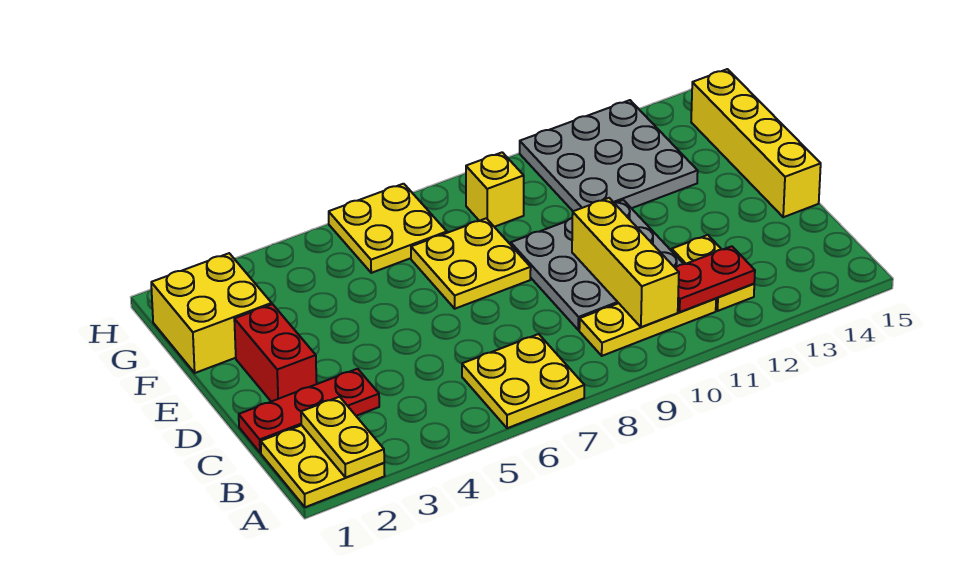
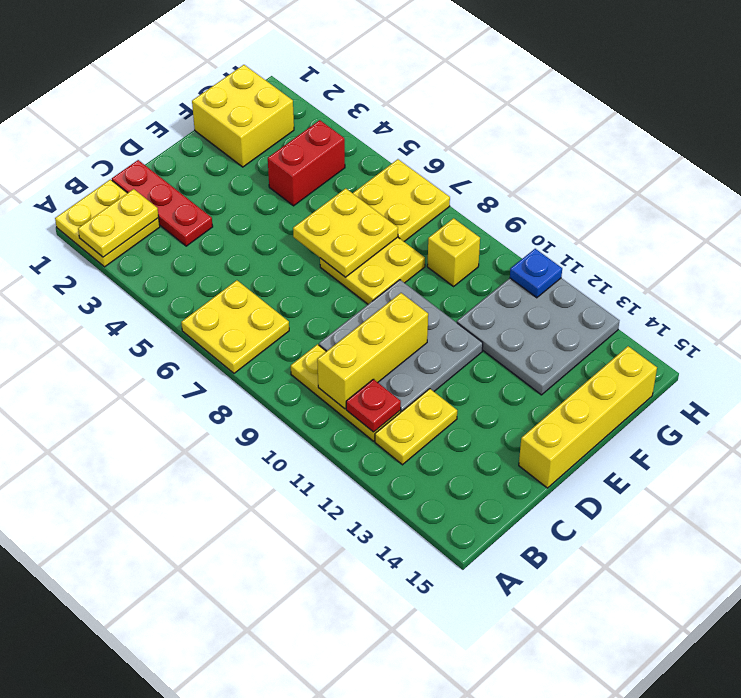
red 1x2 plate [675,246,755,312] -> red 1x1 plate [346,379,401,432]
red 1x2 brick [234,304,317,401] -> red 1x2 brick moved to [268,120,345,206]
none -> yellow 2x2 plate [293,188,398,277]
none -> blue 1x1 plate [510,249,562,298]

